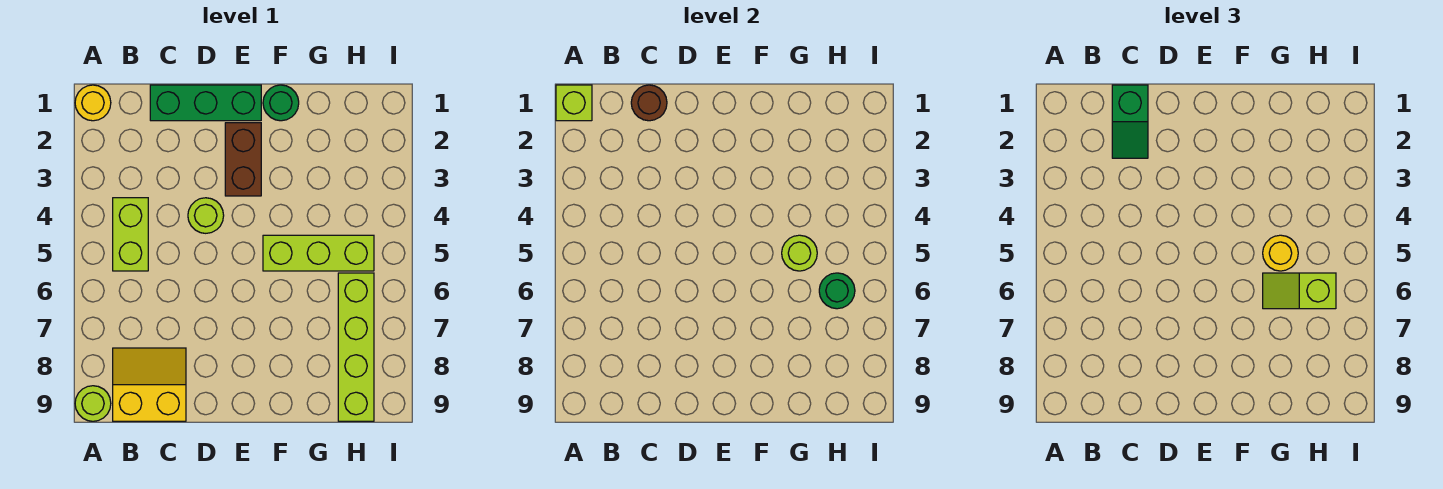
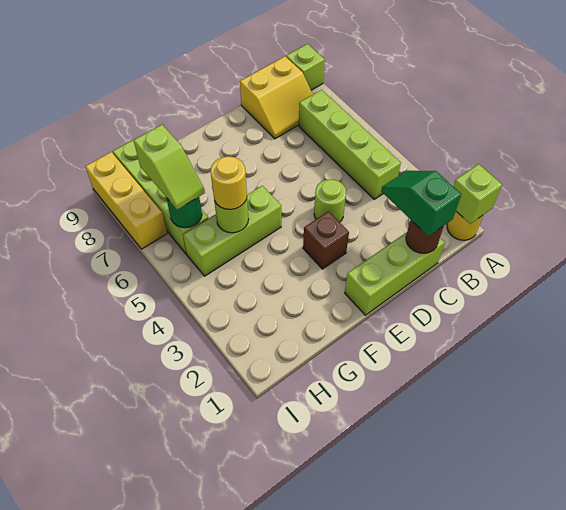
lime 1x1 round brick [75,386,111,421] -> lime 1x1 brick [286,44,325,90]
lime 1x2 brick [113,198,148,271] -> lime 1x4 brick [299,90,401,199]
green 1x3 brick [150,85,261,121] -> lime 1x3 brick [345,232,445,315]
brown 1x2 brick [225,123,261,196] -> brown 1x1 brick [303,211,349,269]
green 1x1 round brick [263,85,299,121] -> none
lime 1x2 slope [1263,273,1336,309] -> lime 1x2 slope turned to [134,125,205,210]
none -> yellow 1x3 brick [85,152,167,249]

